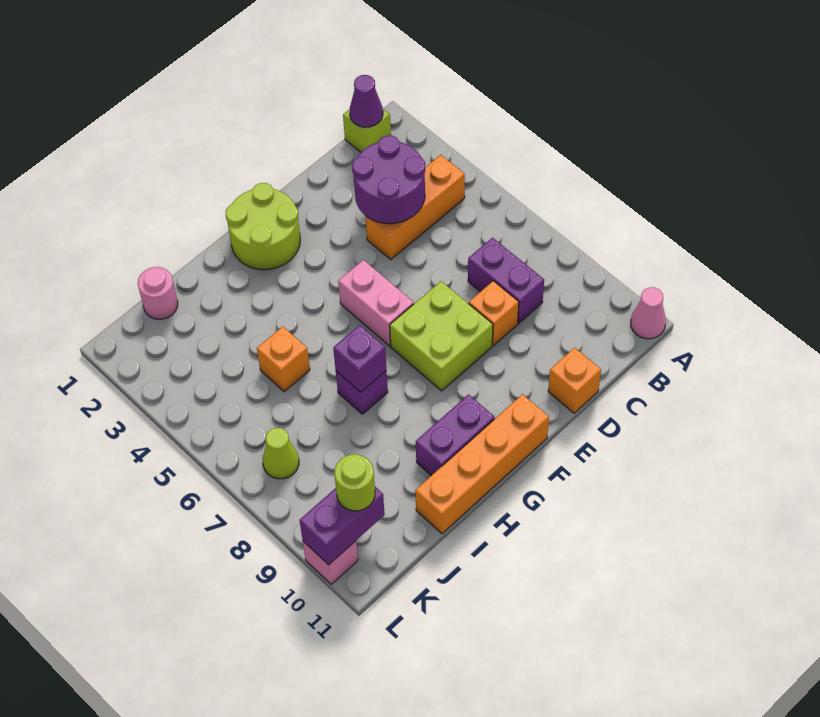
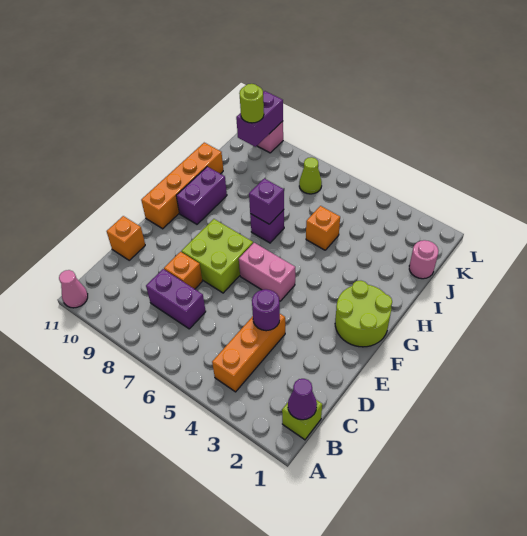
purple 2x2 round brick [352,135,425,224] -> purple 1x1 round brick [252,289,280,331]

